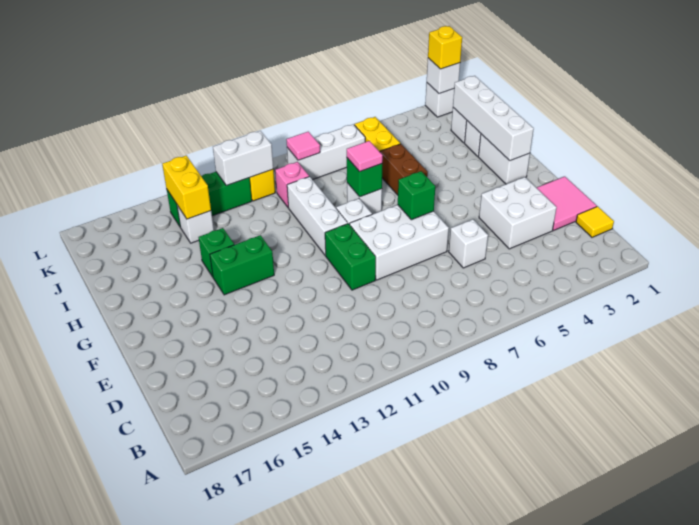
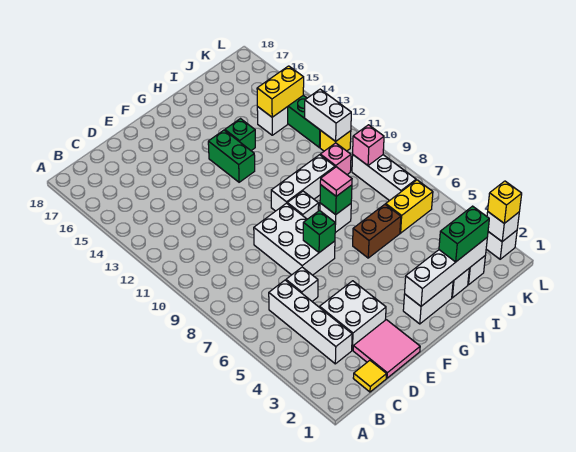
none -> white 1x4 brick [269,280,352,364]
green 1x2 brick [325,224,376,290] -> green 1x2 brick moved to [439,206,489,262]
pink 1x1 tile [286,132,320,160] -> pink 1x1 brick [353,125,384,165]

